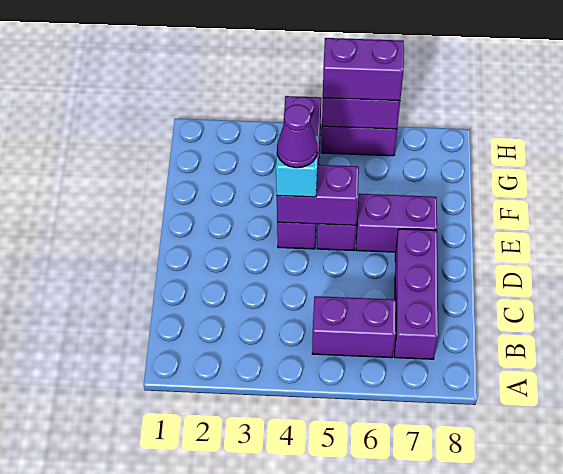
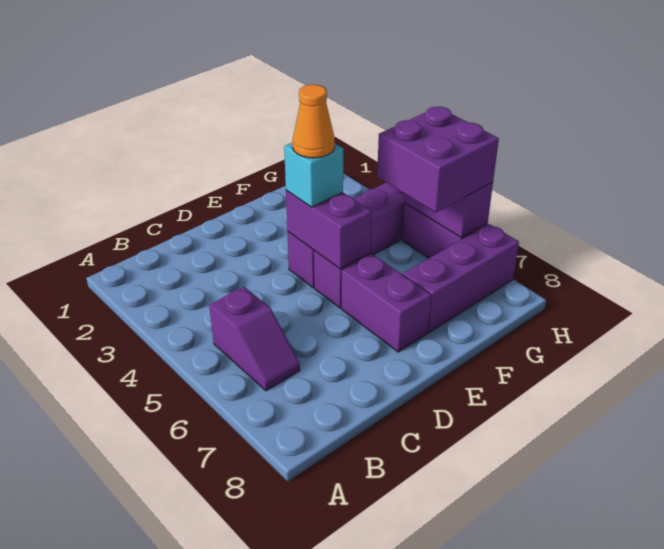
purple 1x2 brick [312,296,396,358] -> purple 1x2 slope [209,287,300,391]
purple 1x3 brick [394,229,438,359] -> purple 1x3 brick moved to [403,224,519,332]
purple 1x1 cone [277,104,318,168] -> orange 1x1 cone [292,85,335,158]
purple 1x2 brick [323,38,404,101] -> purple 2x2 brick [377,107,499,212]

